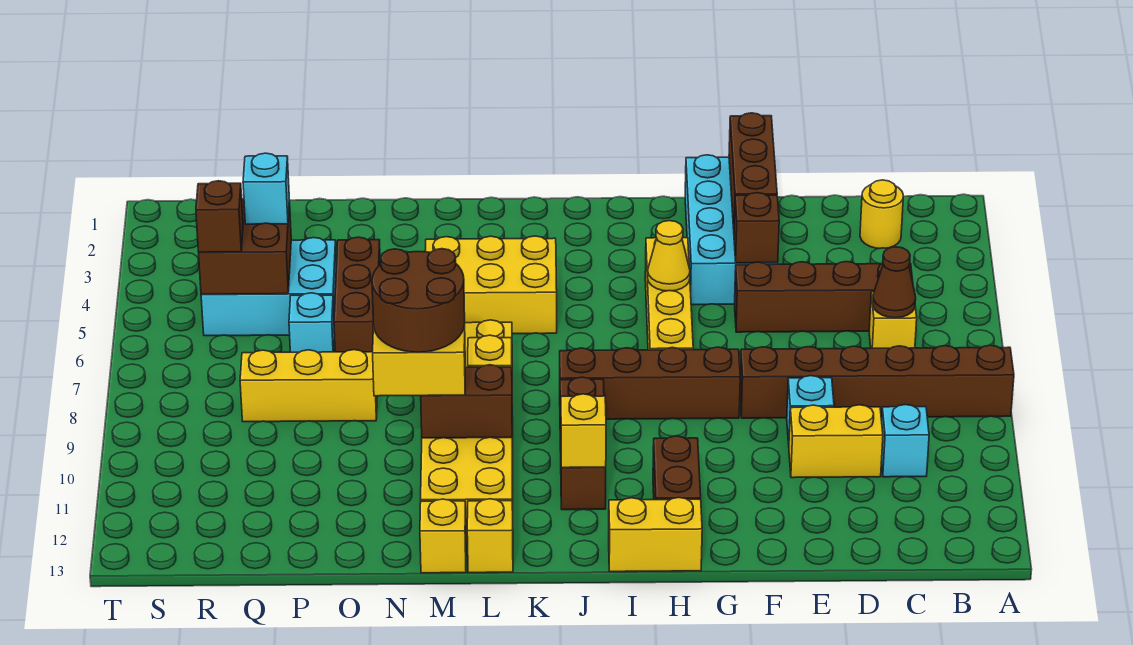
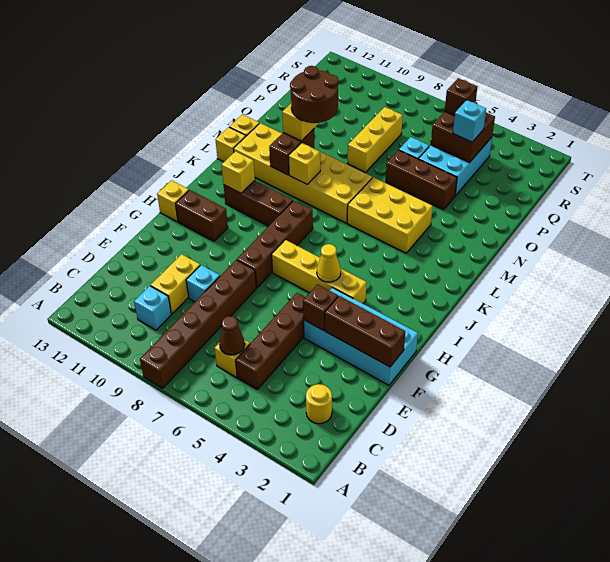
yellow 1x2 brick [609,497,702,572] -> yellow 1x1 brick [157,180,189,222]
yellow 2x3 brick [425,236,557,334] -> yellow 2x3 brick turned to [347,177,433,253]

